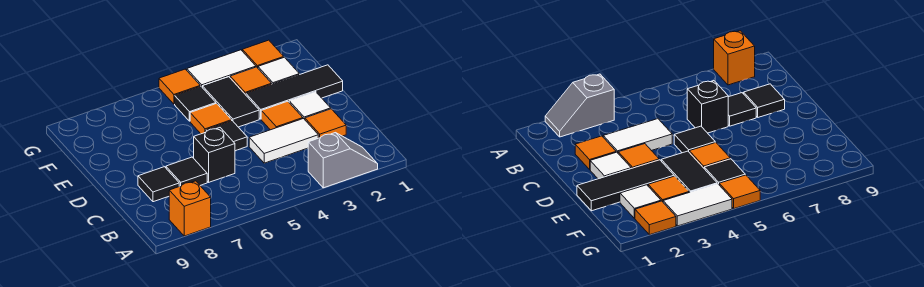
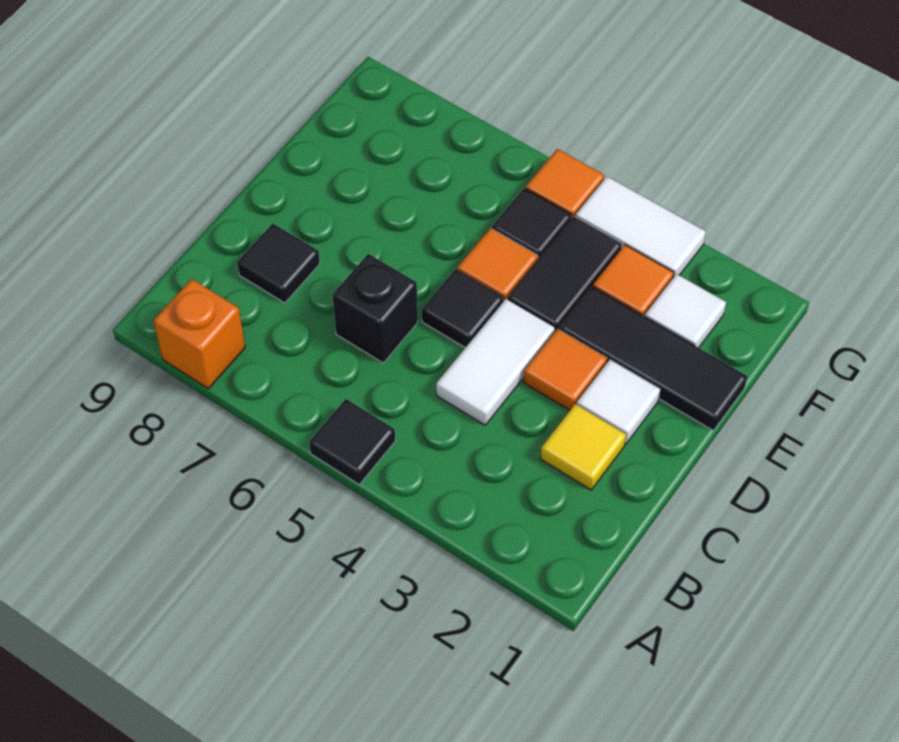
grey 1x2 slope [308,133,378,188] -> none
orange 1x1 tile [305,109,346,138] -> yellow 1x1 tile [540,404,626,490]
white 1x2 tile [249,119,318,163] -> white 1x2 tile turned to [436,299,555,425]
black 1x1 tile [166,157,207,186] -> black 1x1 tile moved to [309,399,395,484]
orange 1x1 tile [242,40,284,68] -> none

